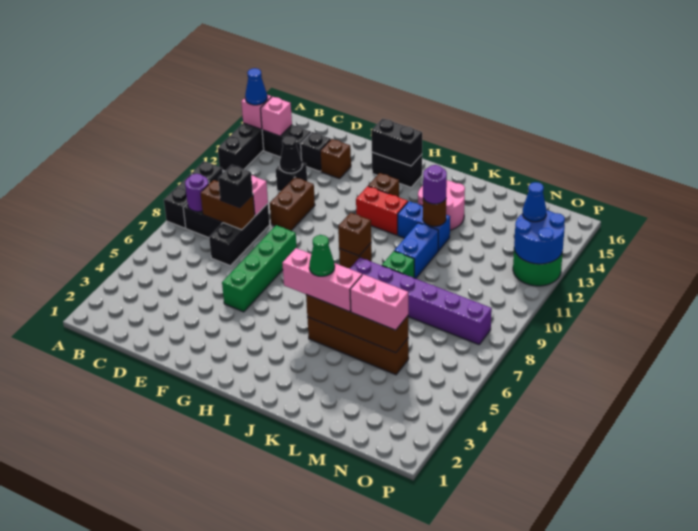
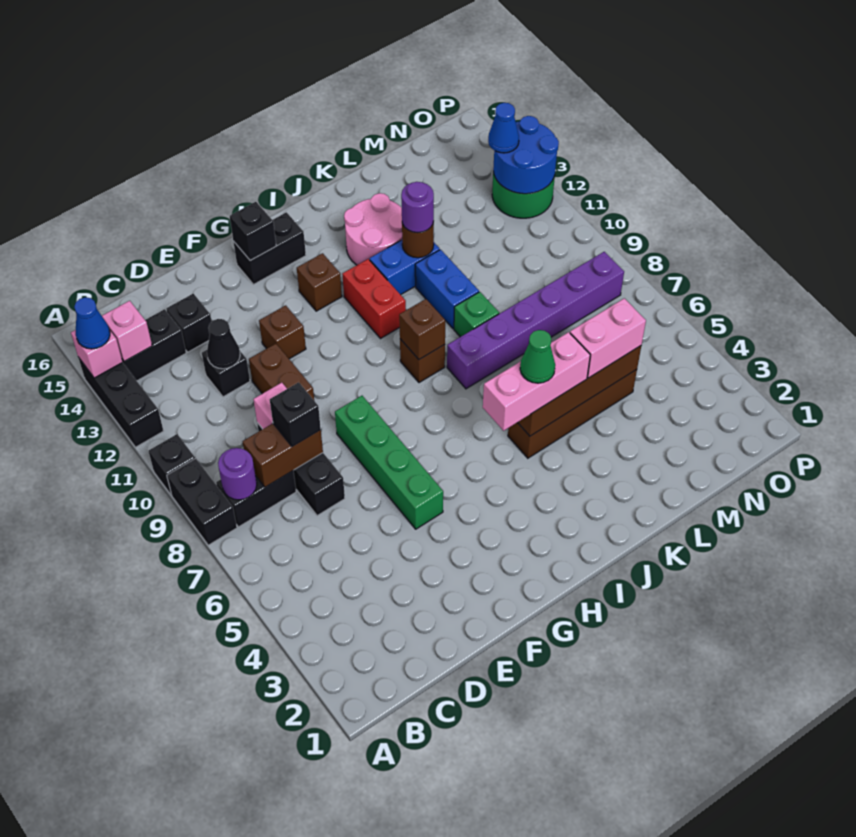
brown 1x1 brick [320,139,351,179] -> brown 1x1 brick moved to [259,305,306,359]
black 1x2 brick [371,118,422,166] -> black 1x1 brick [230,202,276,260]
red 1x2 brick [356,186,408,235] -> red 1x2 brick turned to [342,259,406,339]

